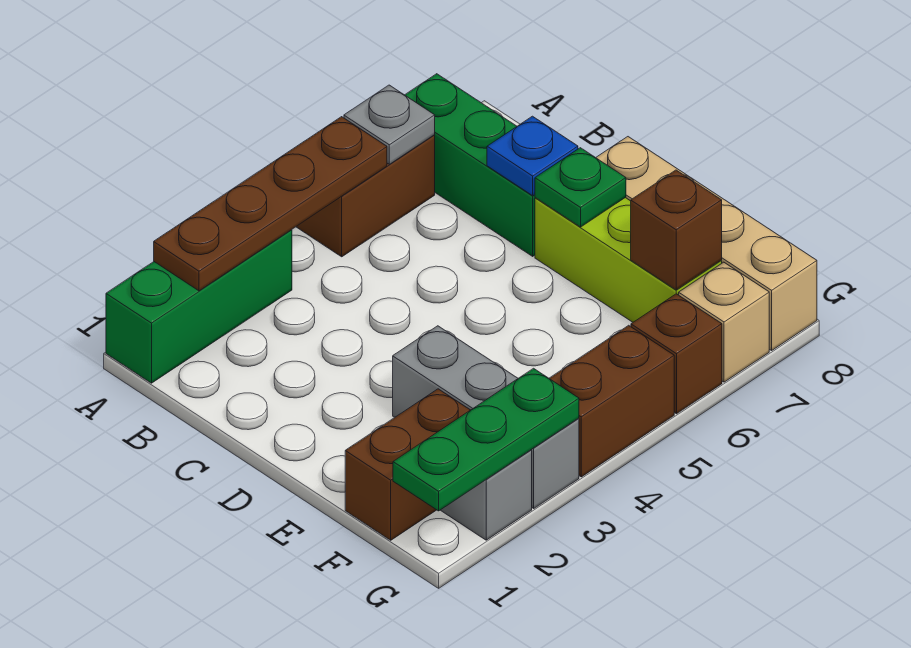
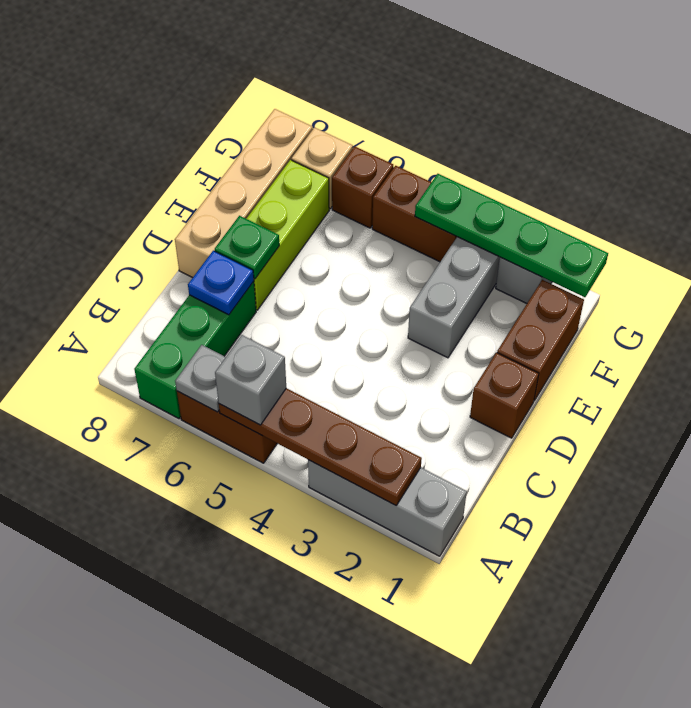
green 1x3 brick [106,230,292,383] -> grey 1x3 brick [308,460,467,556]
none -> grey 1x1 brick [215,335,286,425]
brown 1x2 brick [345,389,470,540] -> brown 1x2 brick turned to [497,280,584,401]
brown 1x1 brick [631,170,722,290] -> brown 1x1 brick moved to [470,353,539,438]
green 1x3 plate [393,368,579,511] -> green 1x4 plate [415,174,608,297]

